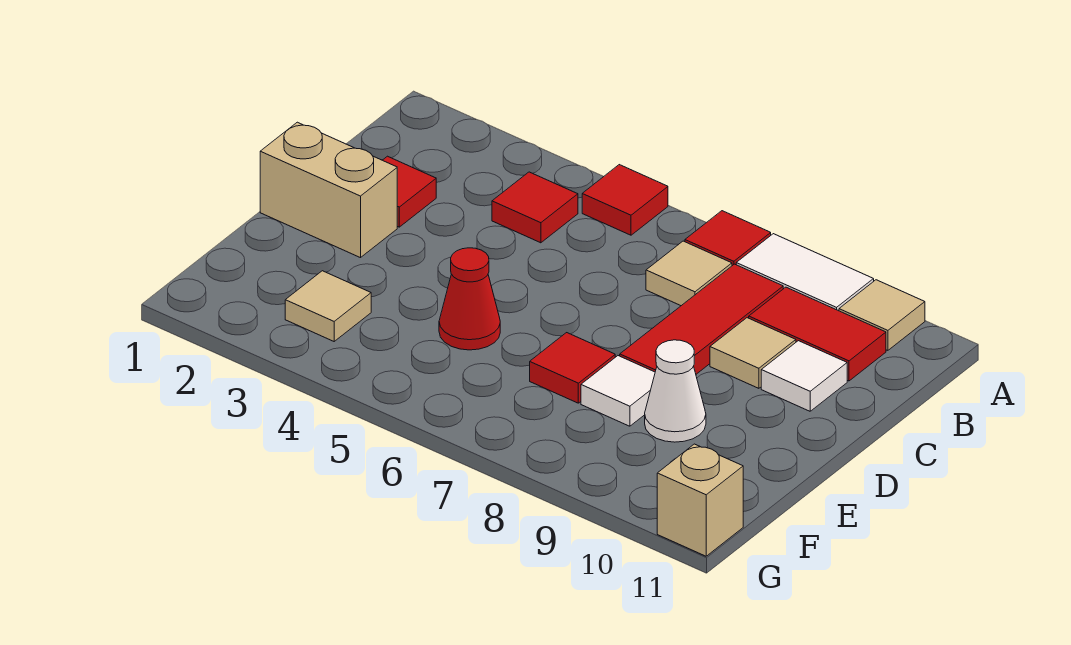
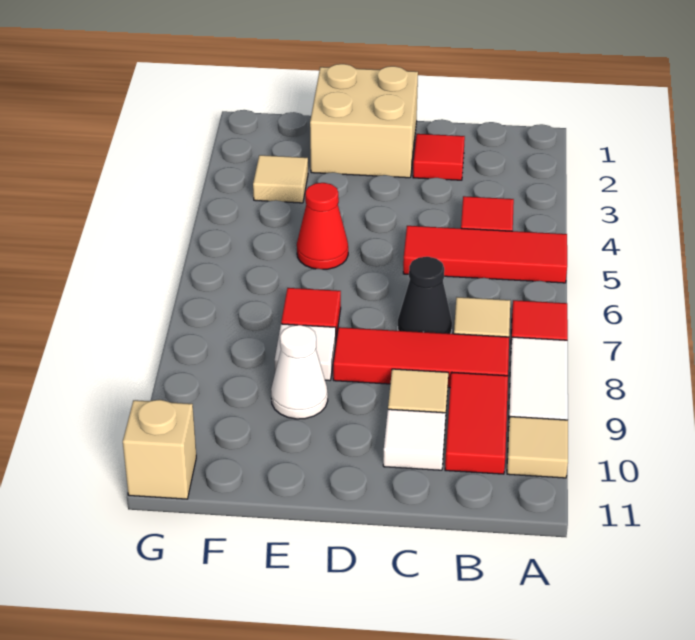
red 1x1 tile [582,165,668,235] -> red 1x3 tile [403,226,567,283]
none -> black 1x1 cone [398,257,452,334]
tan 1x2 brick [260,122,397,258] -> tan 2x2 brick [310,64,418,178]

